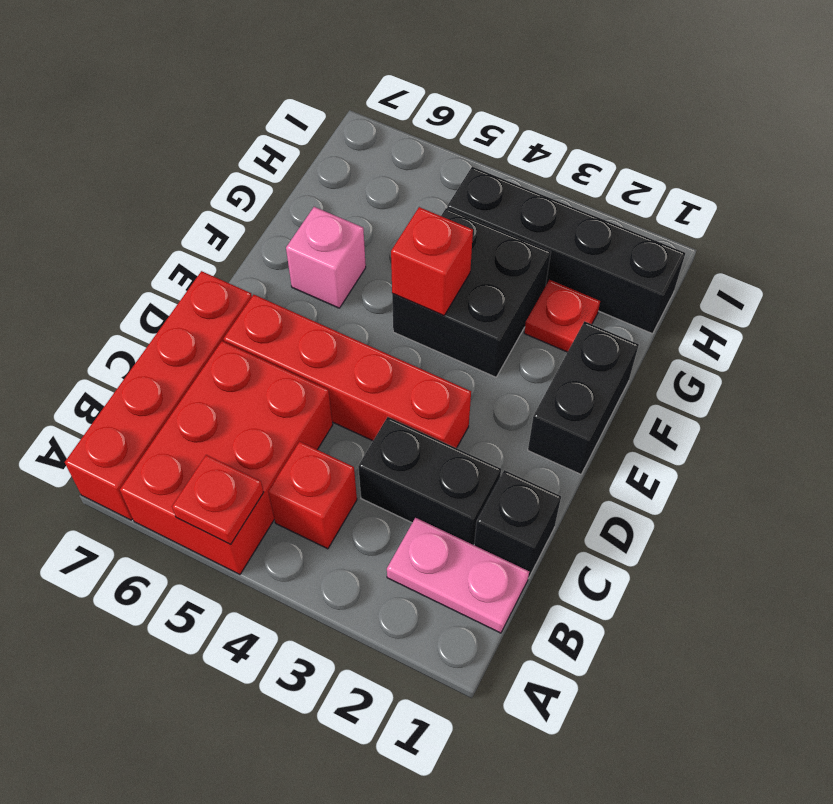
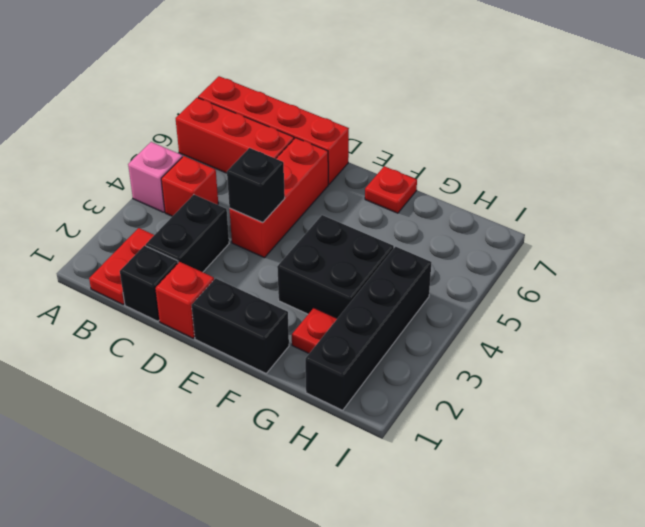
red 2x3 brick [120,341,333,574] -> red 1x3 brick [176,98,294,173]
red 1x1 plate [172,455,264,544] -> red 1x1 plate moved to [365,166,417,213]
pink 1x2 plate [387,518,529,633] -> red 1x2 plate [89,228,154,304]
red 1x4 brick [224,295,471,448] -> red 1x3 brick [229,138,328,258]
none -> black 1x1 brick [227,148,285,223]
red 1x1 brick [391,207,473,316] -> red 1x1 brick moved to [155,262,214,338]
pink 1x1 brick [286,207,366,308] -> pink 1x1 brick moved to [128,142,182,212]

